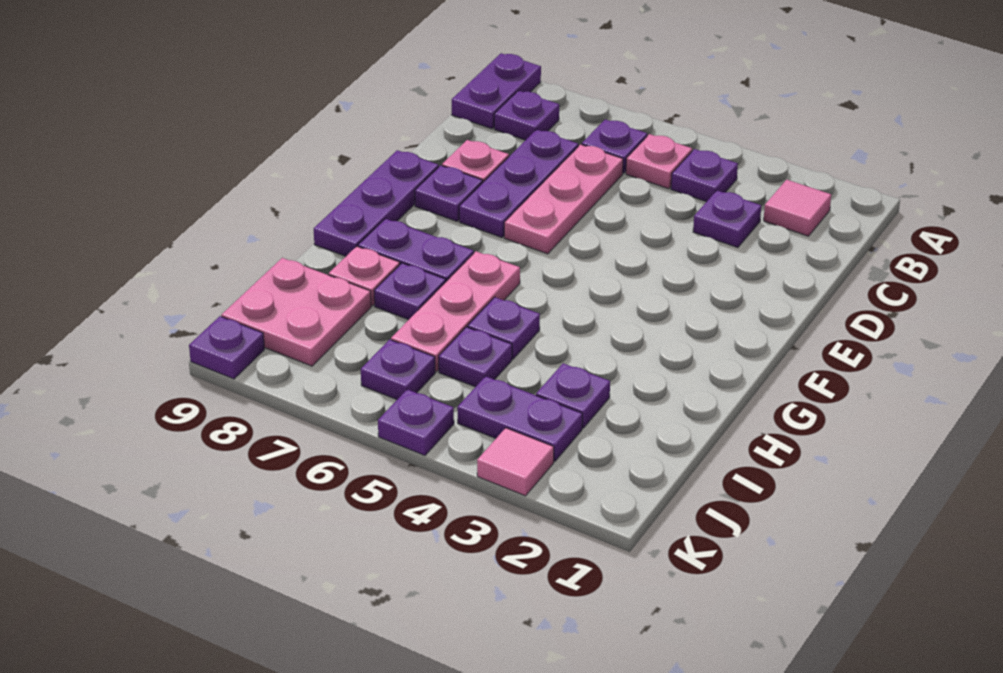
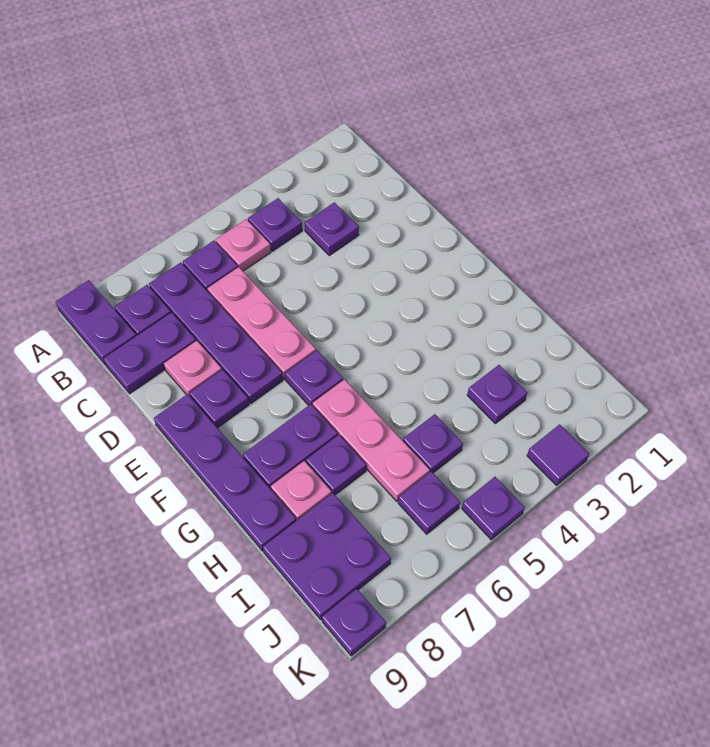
pink 1x1 tile [764,180,831,236] -> none
purple 1x3 plate [459,130,578,237] -> purple 1x4 plate [149,263,283,403]
purple 1x3 plate [314,150,439,256] -> purple 1x4 plate [154,394,296,551]
purple 1x1 plate [468,297,540,359] -> purple 1x1 plate moved to [285,350,343,406]
pink 2x2 plate [221,258,371,366] -> purple 2x2 plate [263,493,391,620]
purple 1x2 plate [457,376,582,462] -> purple 1x2 plate moved to [104,312,196,394]
pink 1x1 tile [477,428,554,496] -> purple 1x1 tile [527,424,589,485]

